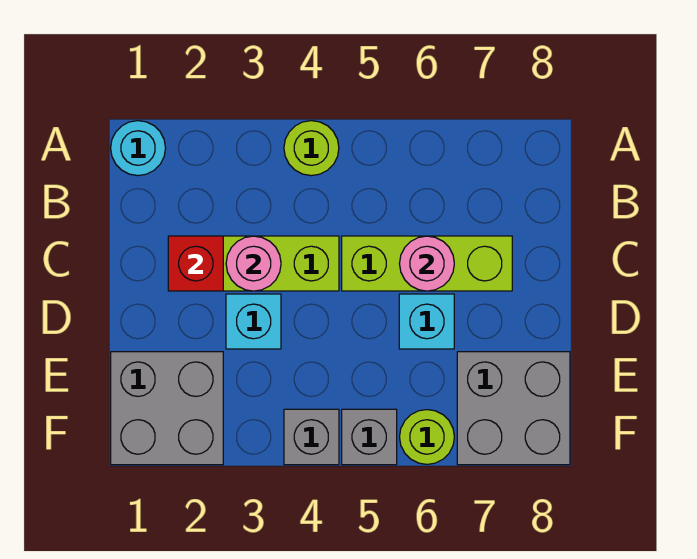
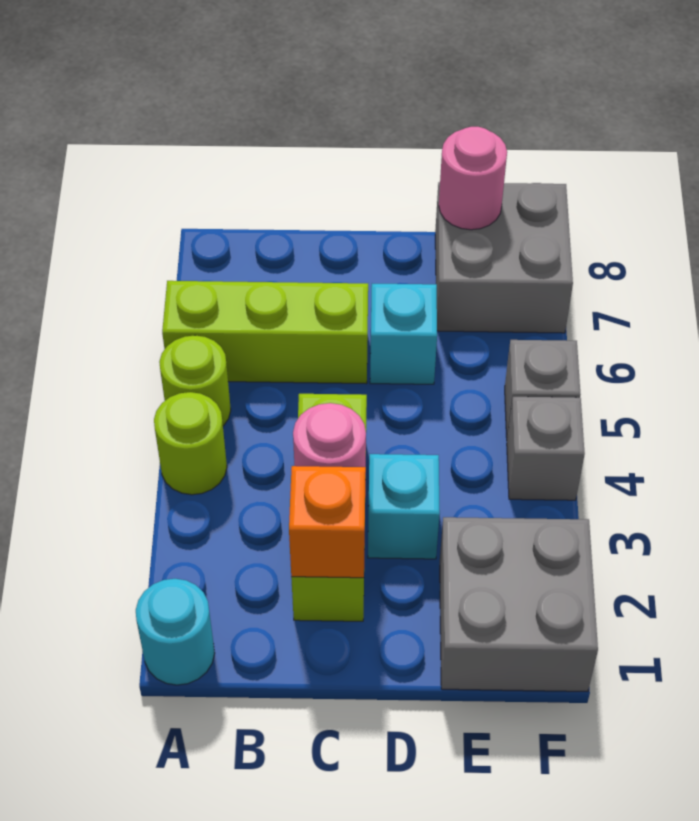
red 1x1 brick [168,236,223,291] -> orange 1x1 brick [289,466,366,578]
lime 1x3 brick [342,236,512,291] -> lime 1x3 brick turned to [162,281,368,384]
pink 1x1 round brick [399,236,454,291] -> pink 1x1 round brick moved to [439,127,507,230]
lime 1x1 round brick [400,410,454,464] -> lime 1x1 round brick moved to [159,335,231,426]

